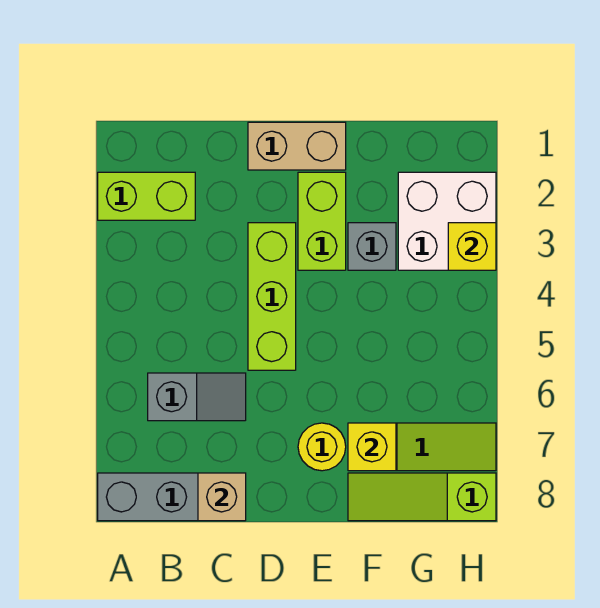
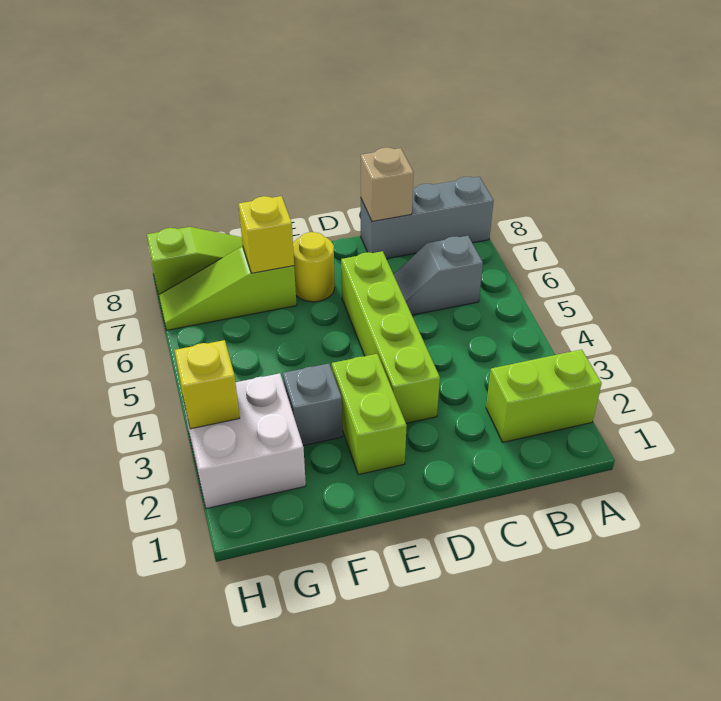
tan 1x2 brick [248,122,346,170] -> none
lime 1x3 brick [248,223,296,370] -> lime 1x4 brick [341,251,440,423]

